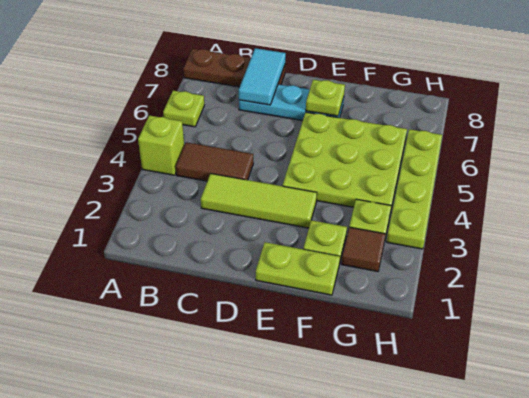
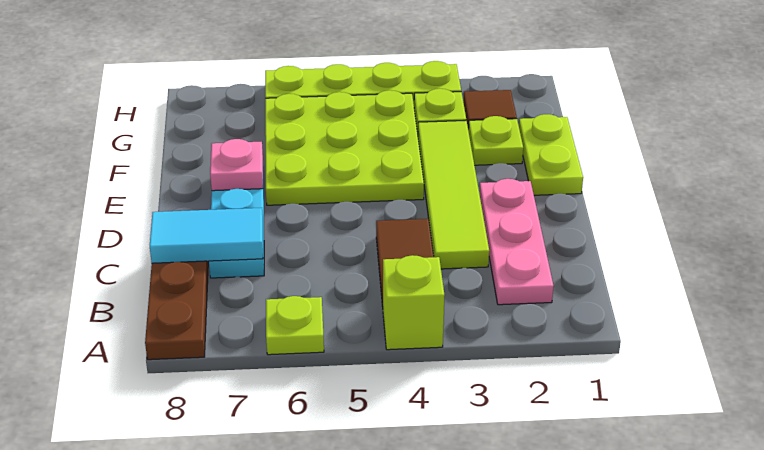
none -> pink 1x3 plate [479,179,554,305]
lime 1x3 tile [201,174,317,228] -> lime 1x4 tile [418,120,489,269]
lime 1x1 plate [306,80,345,116] -> pink 1x1 plate [210,139,263,191]

